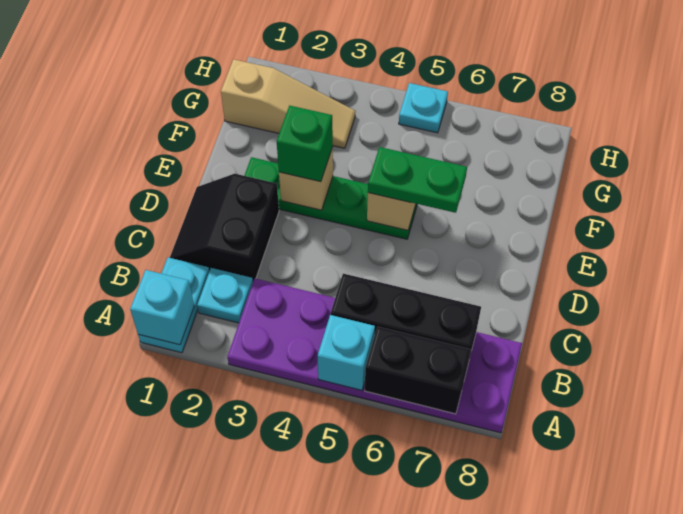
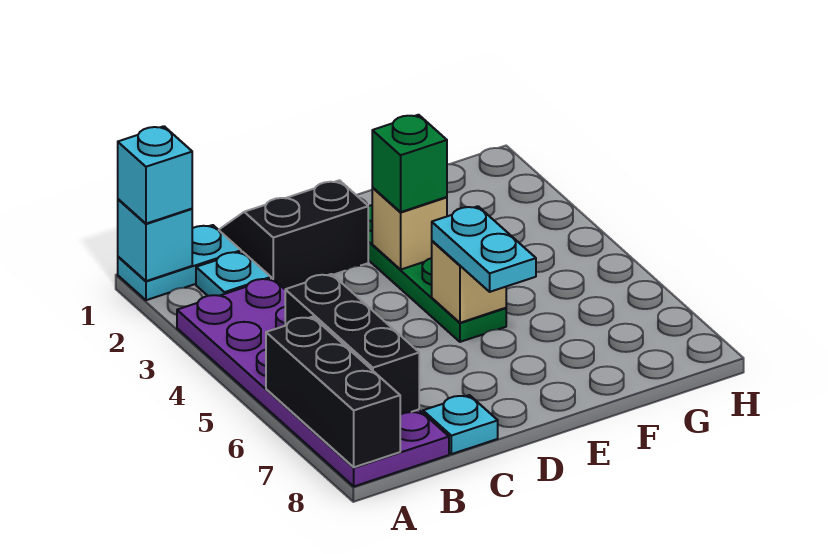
cyan 1x1 brick [318,315,375,390] -> cyan 1x1 brick moved to [118,126,192,224]
black 1x2 brick [365,327,471,414] -> black 1x3 brick [266,317,400,467]
green 1x2 plate [368,147,467,213] -> cyan 1x2 plate [432,206,536,292]
tan 1x3 slope [221,59,355,148] -> none
cyan 1x1 plate [399,83,448,133] -> cyan 1x1 plate moved to [423,395,498,454]

